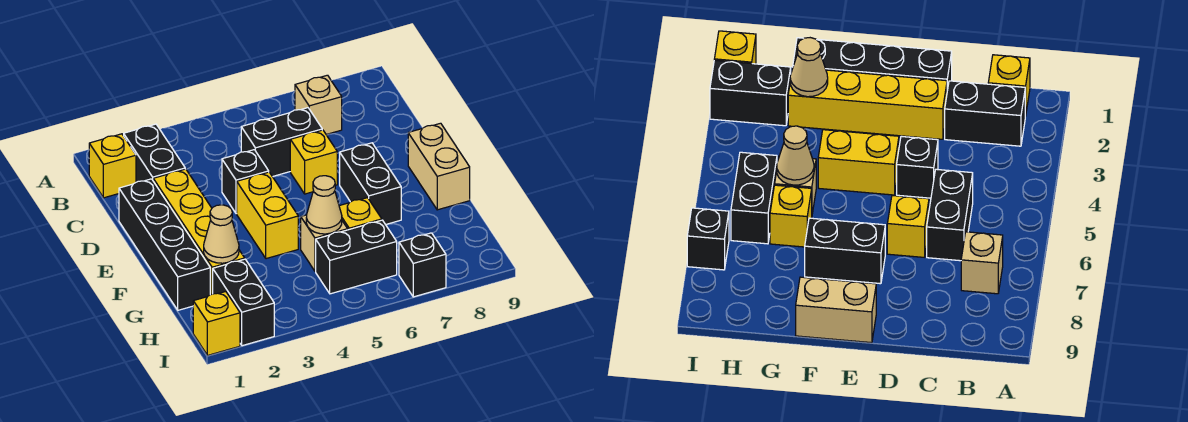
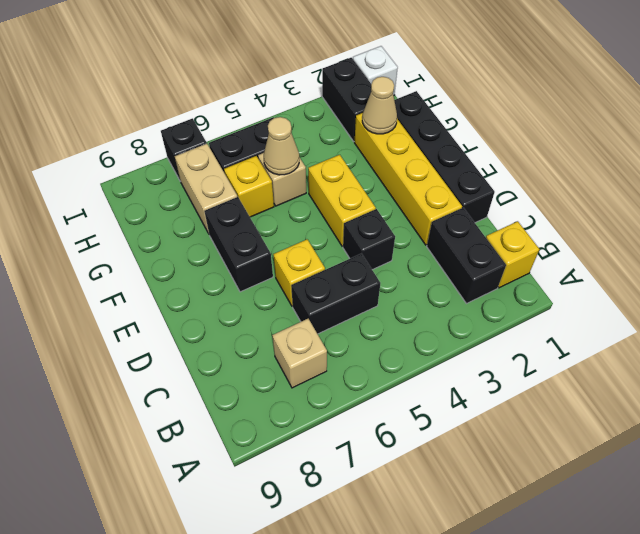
tan 1x2 brick [408,123,470,210] -> tan 1x2 brick moved to [175,144,237,233]
yellow 1x1 brick [193,292,240,355] -> white 1x1 brick [353,46,398,96]

